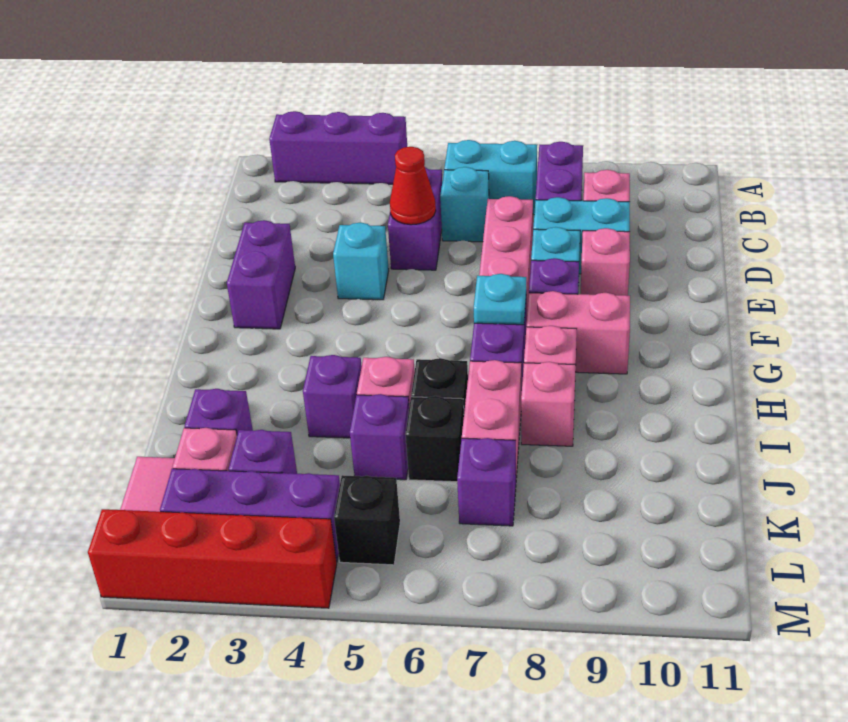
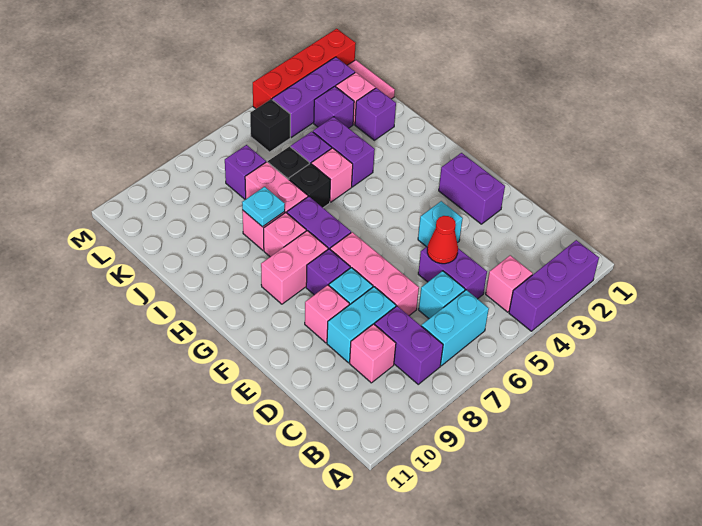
none -> pink 1x1 brick [486,255,533,312]
cyan 1x1 plate [474,274,526,325] -> cyan 1x1 plate moved to [242,187,285,227]
purple 1x1 brick [303,355,362,438] -> purple 1x2 brick [313,117,375,187]

